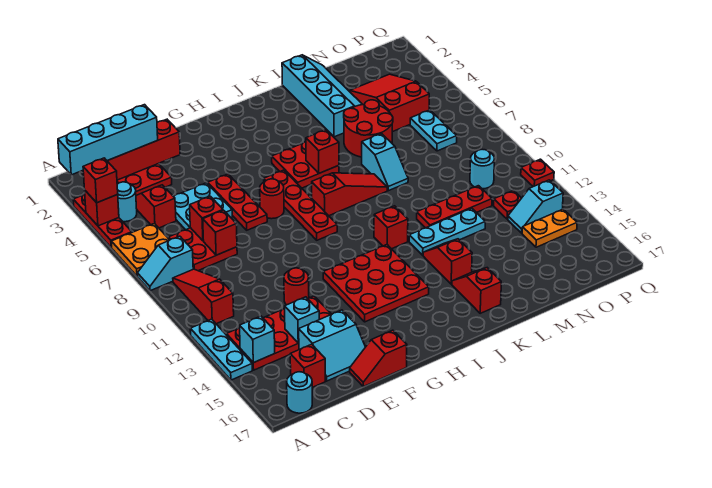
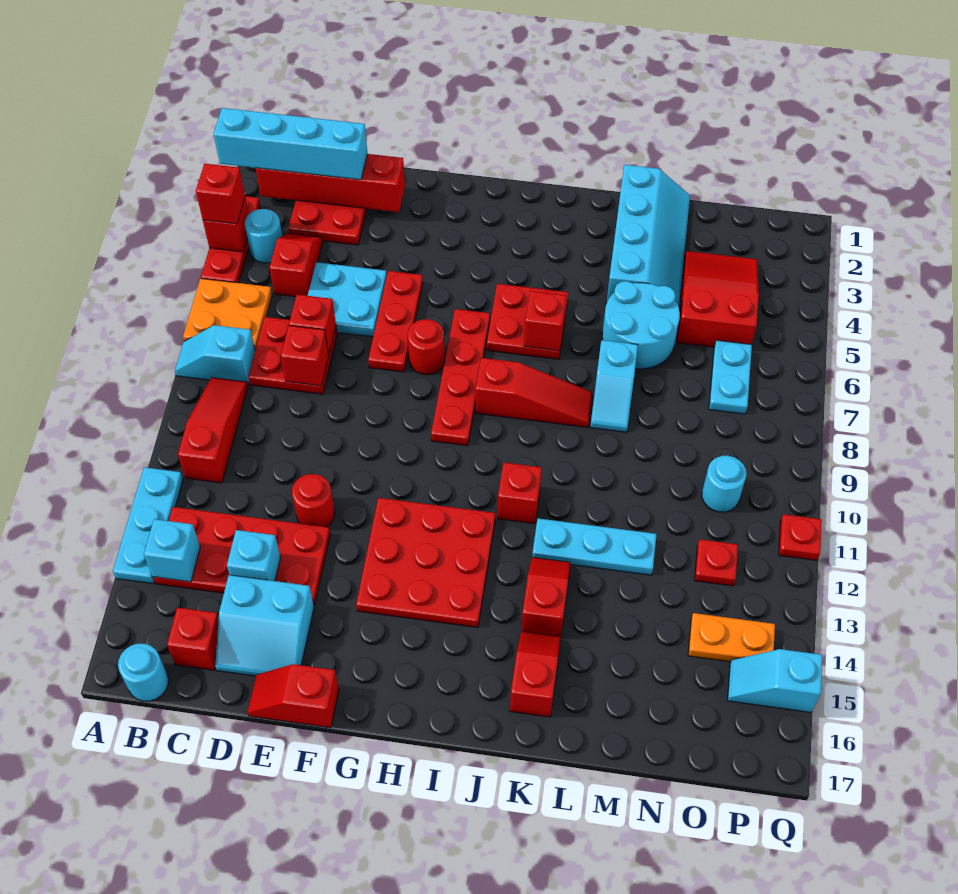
red 2x2 round brick [344,100,393,157] -> cyan 2x2 round brick [602,281,680,369]
red 1x3 plate [417,186,492,228] -> none
cyan 1x2 slope [508,180,563,233] -> cyan 1x2 slope moved to [728,649,822,712]

